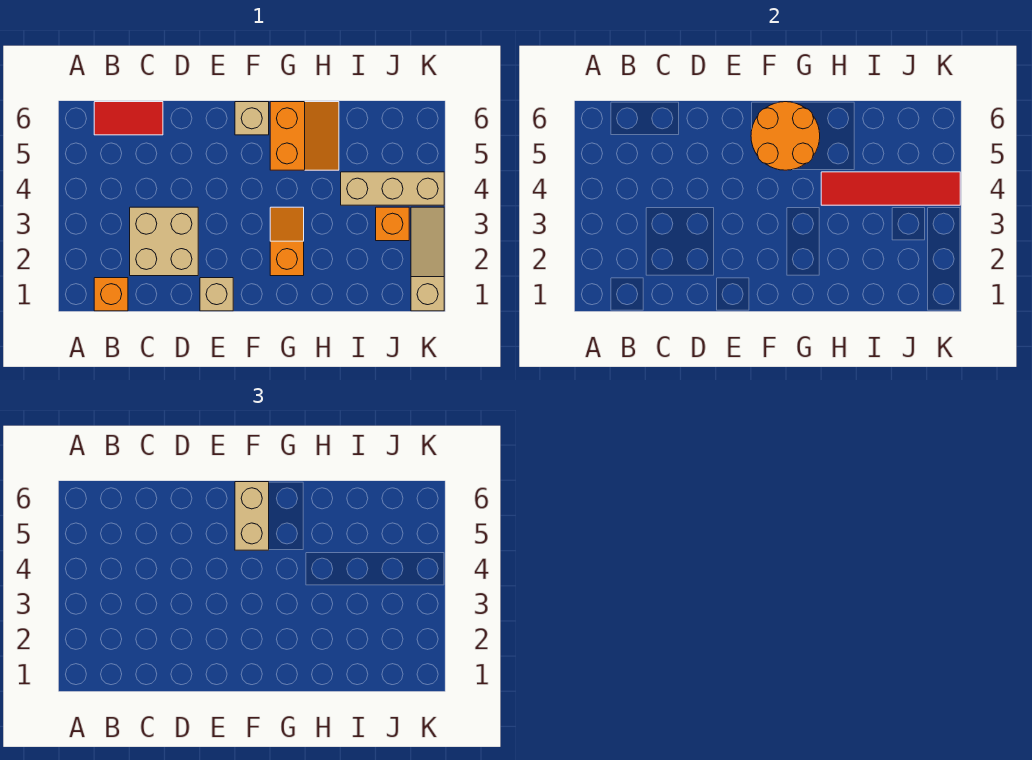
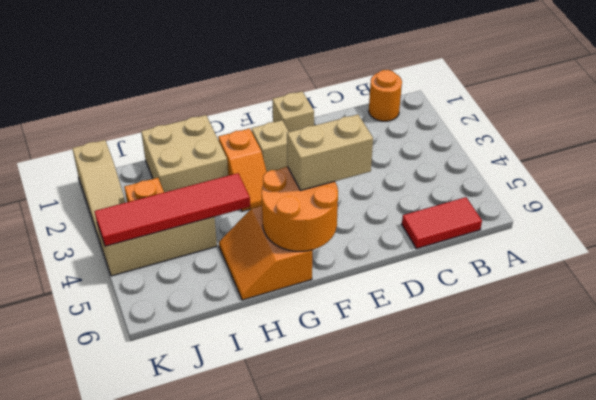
orange 1x1 brick [94,278,128,311] -> orange 1x1 round brick [369,70,402,121]
tan 2x2 brick [130,207,198,276] -> tan 2x2 brick moved to [141,115,228,192]
tan 1x2 brick [235,482,269,550] -> tan 1x2 brick turned to [287,114,373,191]
tan 1x1 brick [235,102,269,135] -> tan 1x1 brick moved to [252,120,289,172]

